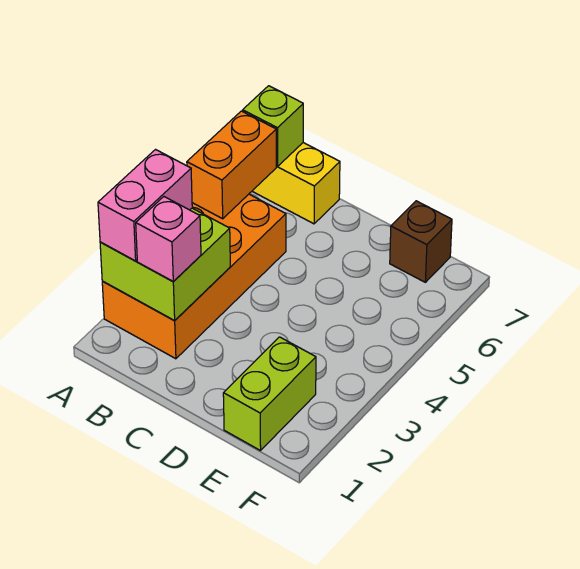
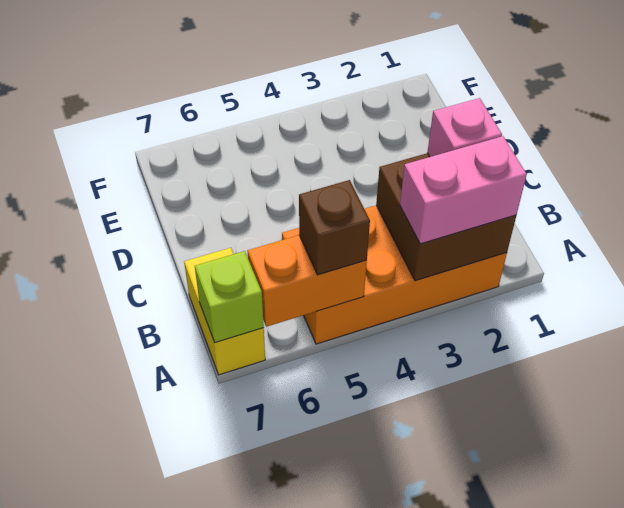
lime 2x2 brick [100,208,230,320] -> brown 2x2 brick [376,153,516,281]
lime 1x2 brick [223,337,316,451] -> none
brown 1x1 brick [390,201,452,282] -> brown 1x1 brick moved to [299,180,370,275]

